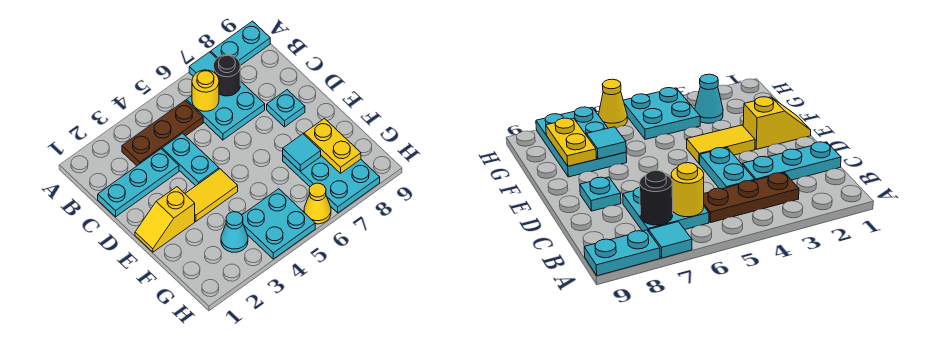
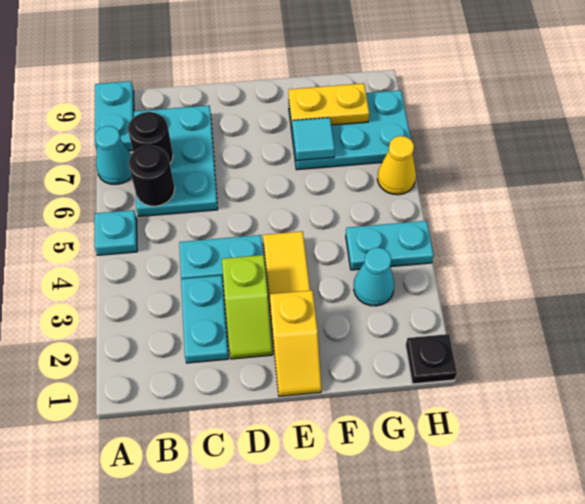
cyan 1x1 tile [189,52,217,76] -> cyan 1x1 cone [95,126,132,184]
brown 1x3 plate [122,100,203,166] -> none
cyan 2x2 plate [186,81,265,140] -> cyan 2x3 plate [134,105,218,217]
yellow 1x1 round brick [192,70,219,111] -> black 1x1 round brick [129,146,175,206]
cyan 1x3 plate [98,149,179,217] -> cyan 1x2 plate [181,275,228,363]
none -> lime 1x2 slope [222,255,272,359]
cyan 1x1 plate [267,90,305,127] -> cyan 1x1 plate moved to [95,210,137,255]
cyan 2x2 plate [242,189,315,259] -> cyan 1x2 plate [346,221,434,270]
none -> black 1x1 plate [406,334,457,384]

